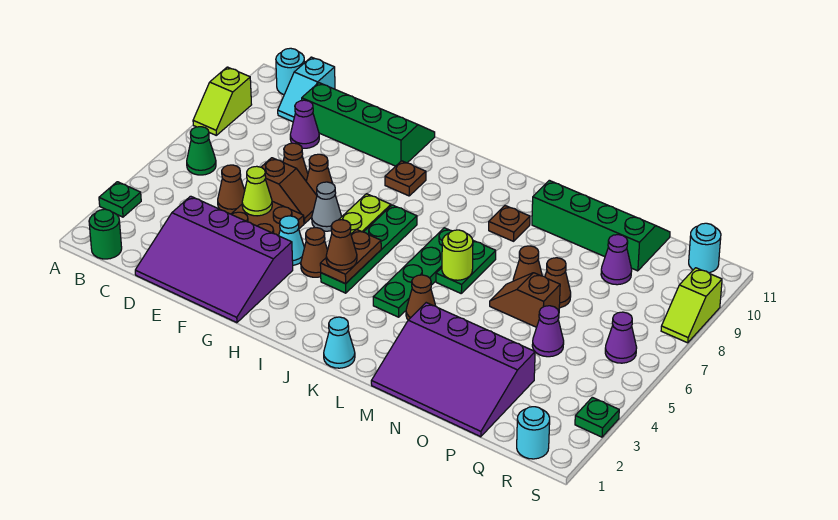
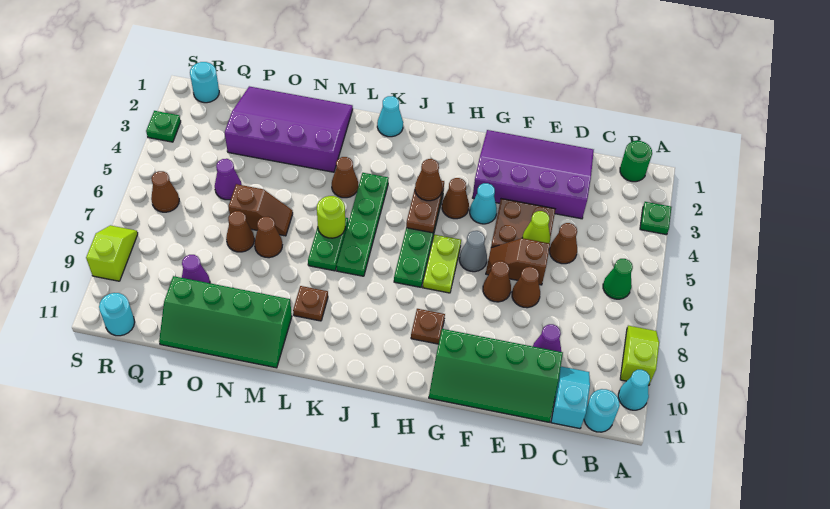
none -> cyan 1x1 cone [618,370,650,410]
purple 1x1 cone [605,312,637,363] -> brown 1x1 cone [151,171,179,212]

